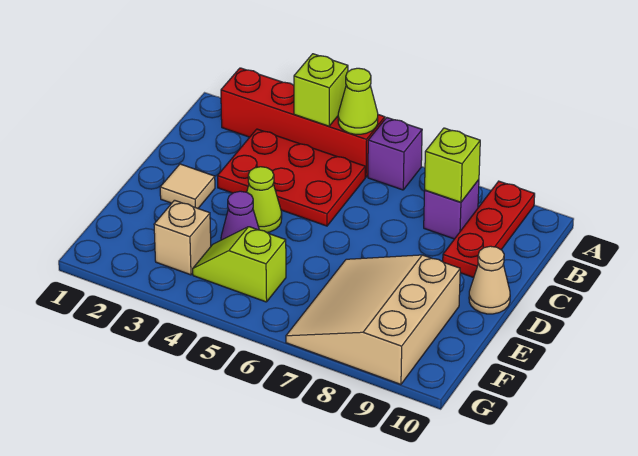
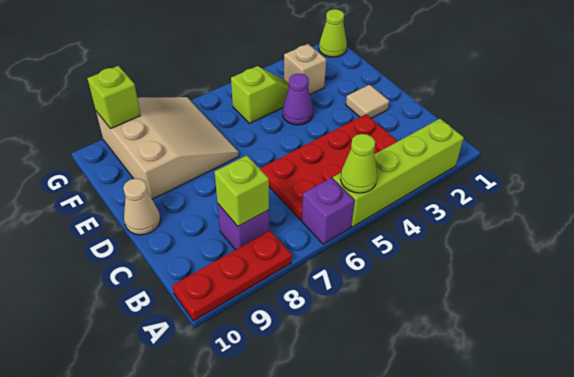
red 1x4 brick [221,68,385,177] -> lime 1x4 brick [333,119,464,227]
lime 1x1 brick [294,54,348,126] -> lime 1x1 brick moved to [87,66,141,129]
red 1x3 plate [443,181,535,278] -> red 1x3 plate turned to [172,231,292,321]
red 2x3 plate [218,129,365,226] -> red 2x4 plate [260,114,398,220]
lime 1x1 cone [247,167,282,232] -> lime 1x1 cone moved to [319,9,347,57]

